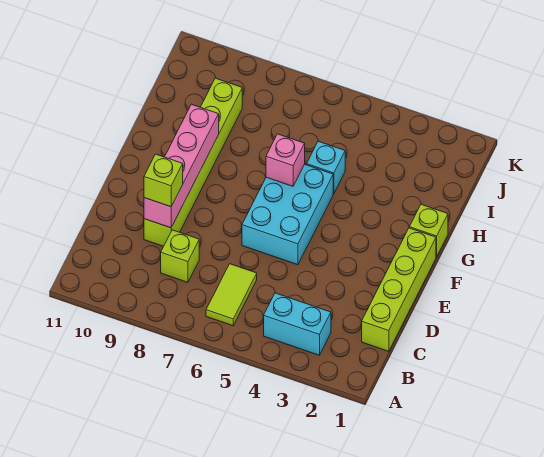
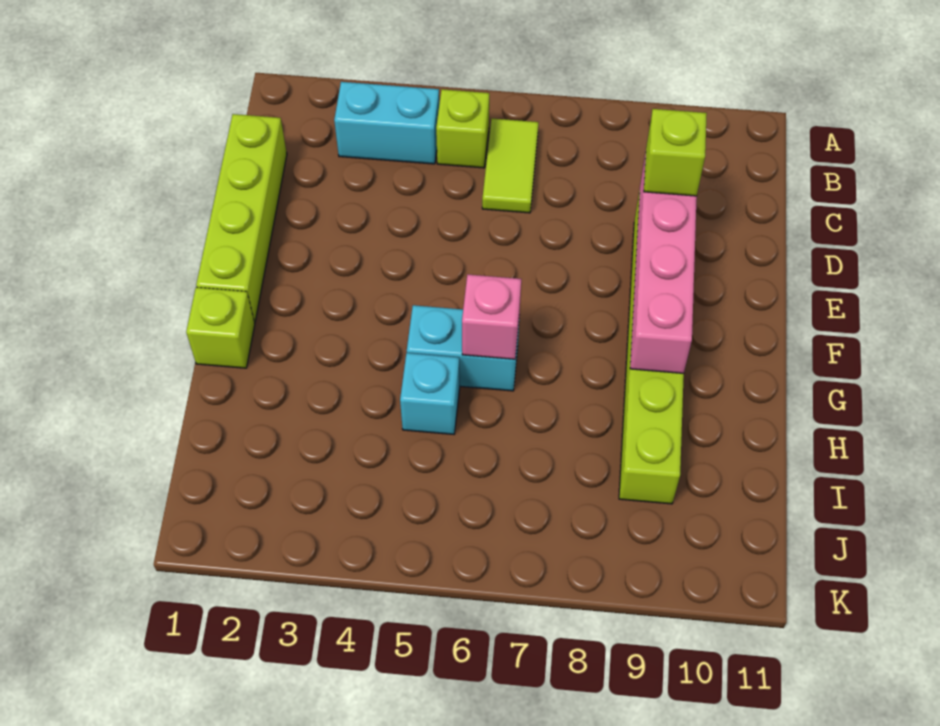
lime 1x1 brick [161,230,199,282] -> lime 1x1 brick moved to [436,89,489,168]
cyan 2x3 brick [242,164,333,265] -> cyan 1x2 brick [407,305,519,391]

